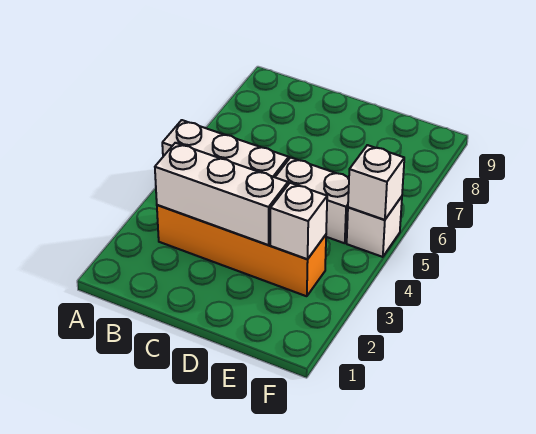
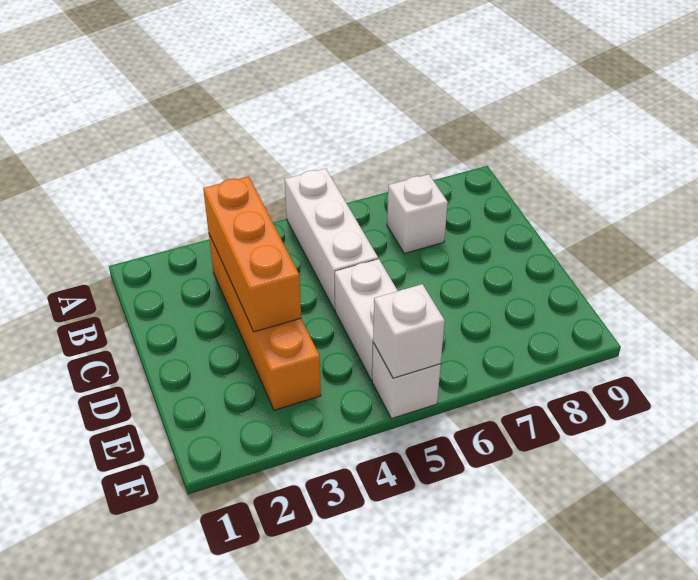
white 1x3 brick [155,143,288,245] -> orange 1x3 brick [203,176,301,332]
white 1x1 brick [270,183,327,259] -> white 1x1 brick moved to [387,174,448,253]

